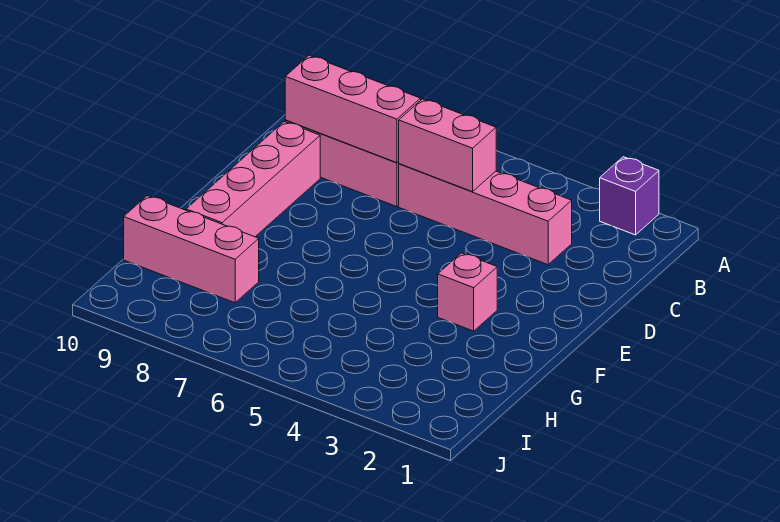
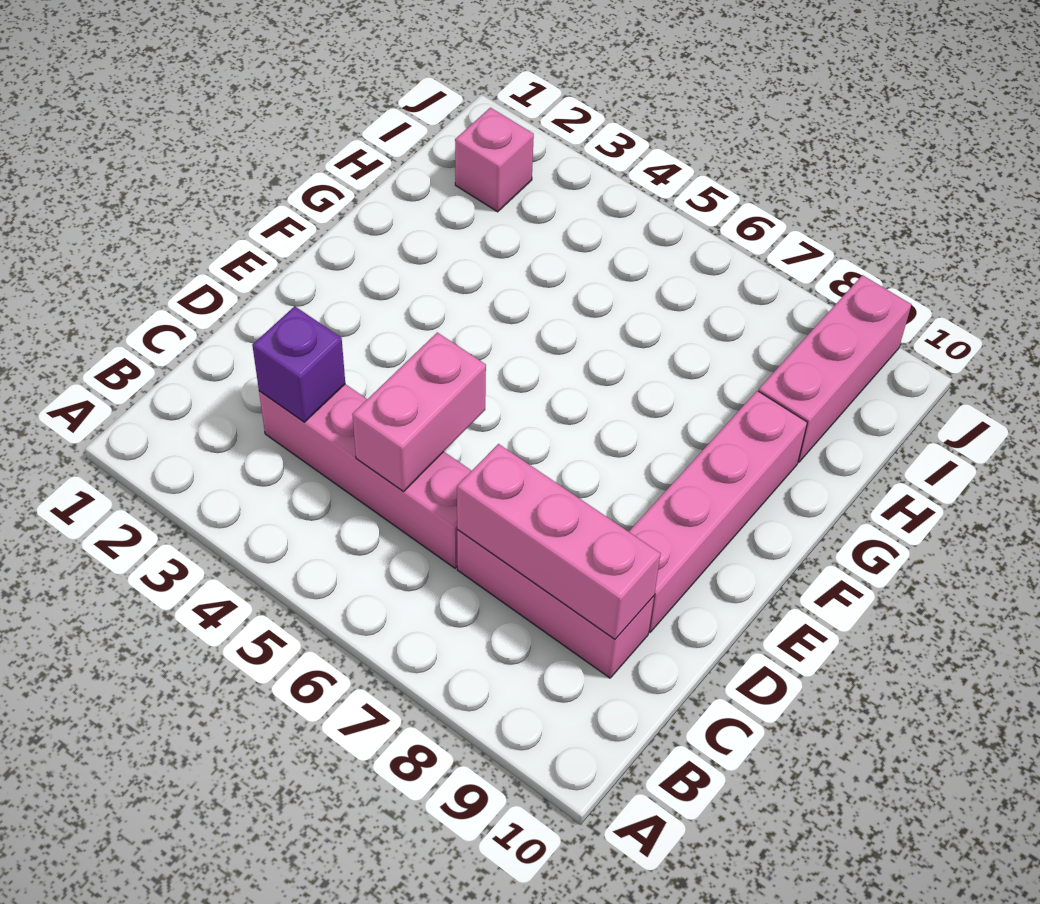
purple 1x1 brick [600,157,659,235] -> purple 1x1 brick moved to [252,306,345,422]
pink 1x2 brick [399,99,496,192] -> pink 1x2 brick turned to [352,332,486,491]
pink 1x1 brick [438,253,497,331] -> pink 1x1 brick moved to [455,108,534,212]
pink 1x3 brick [124,196,259,303] -> pink 1x3 brick turned to [759,275,912,462]

